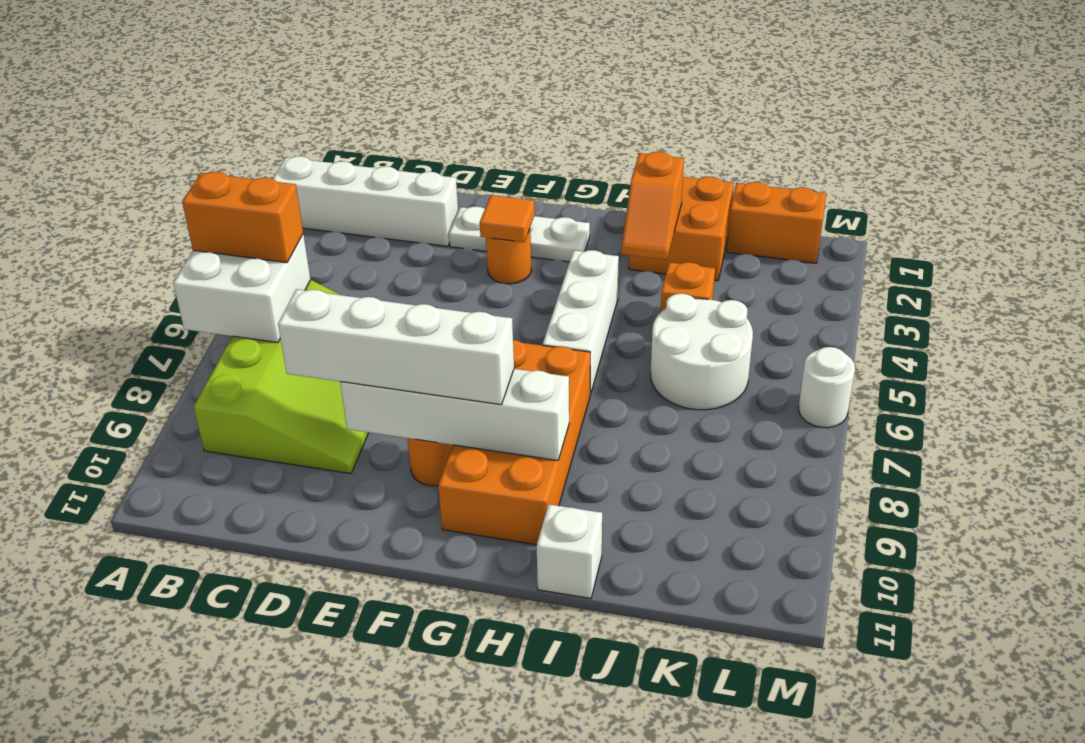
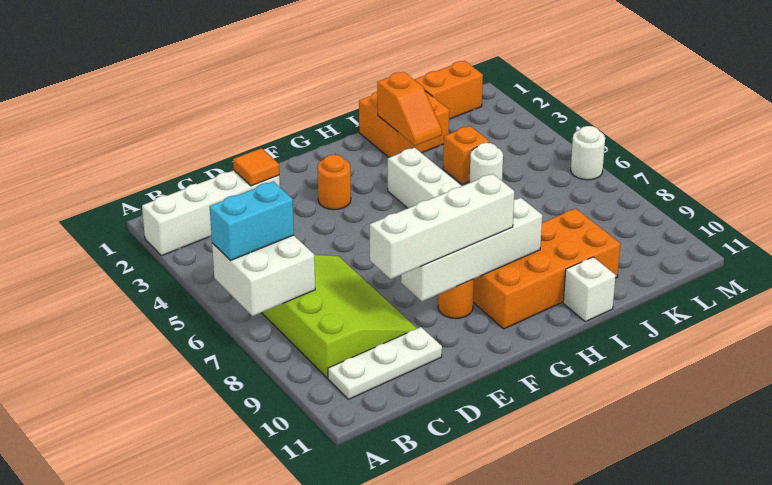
orange 1x2 brick [182,172,303,263] -> cyan 1x2 brick [210,182,294,261]
white 1x3 plate [449,206,590,262] -> white 1x3 plate moved to [328,327,442,399]
orange 1x1 tile [480,195,535,242] -> orange 1x1 tile moved to [233,148,279,186]
orange 2x4 brick [438,340,590,545] -> orange 2x4 brick turned to [473,209,620,329]
white 2x2 round brick [650,294,753,410] -> white 1x1 round brick [470,143,503,183]

